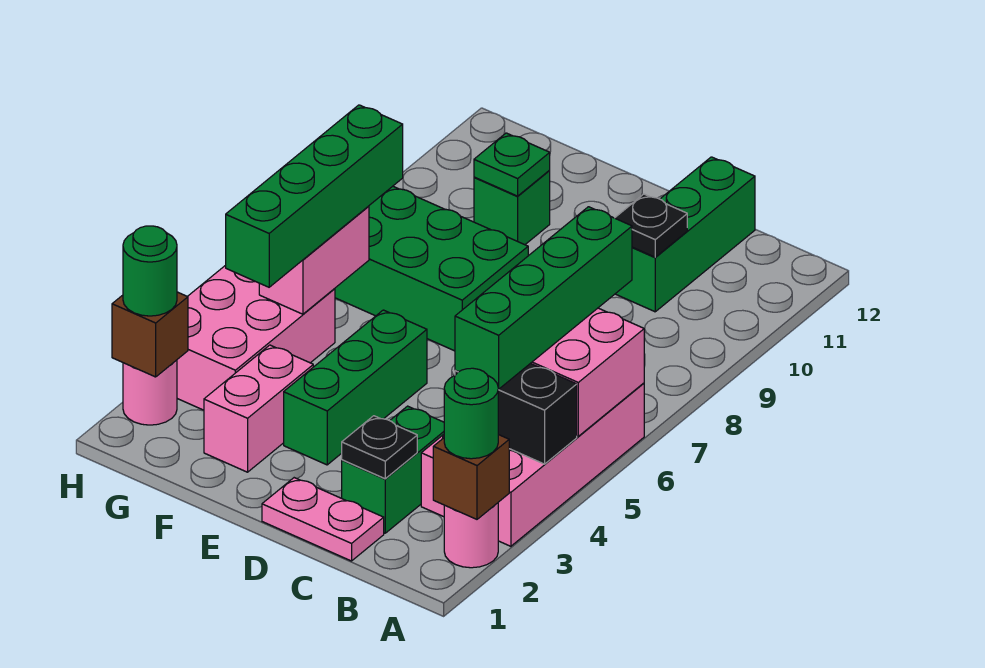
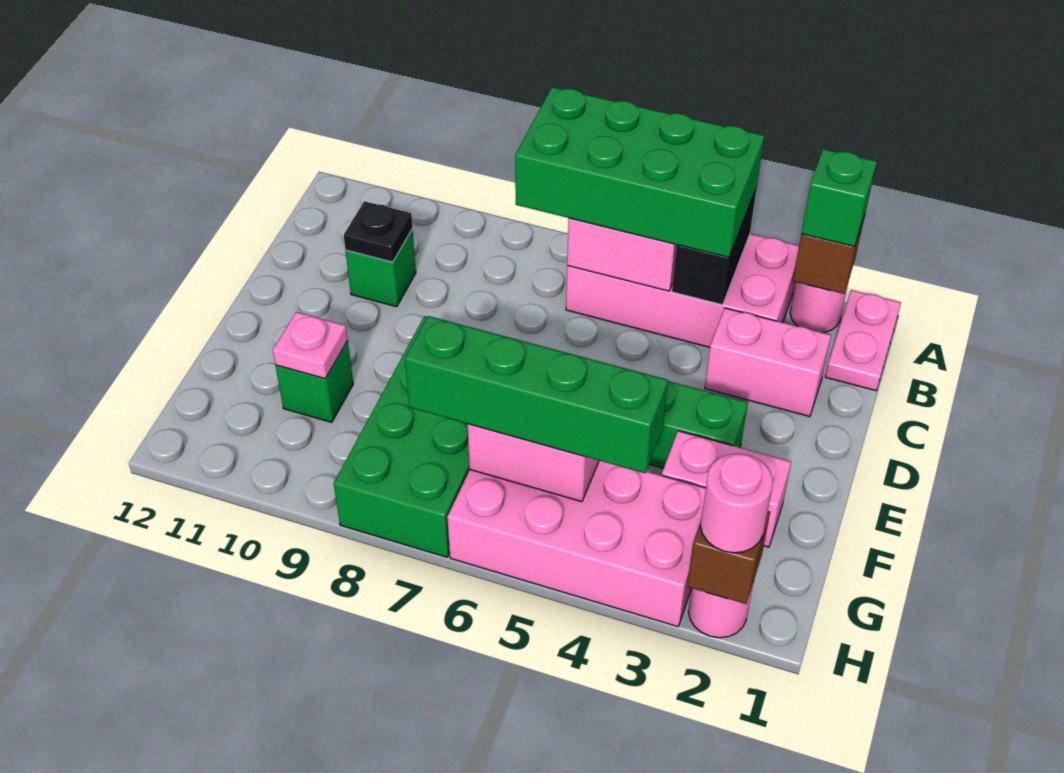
green 1x1 round brick [444,368,498,459] -> green 1x1 brick [801,149,877,247]
green 1x4 brick [455,207,632,389] -> green 2x4 brick [515,87,764,257]
pink 1x2 plate [262,478,384,561] -> pink 1x2 plate moved to [825,290,901,391]
green 1x2 brick [342,406,444,533] -> pink 1x2 brick [705,308,831,417]
black 1x1 plate [342,416,417,479] -> none
green 1x3 brick [616,157,755,312] -> green 1x1 brick [345,229,416,307]
green 1x1 plate [474,133,550,196] -> pink 1x1 plate [273,312,348,379]
pink 2x3 brick [177,265,335,410] -> pink 2x4 brick [447,461,706,627]
green 1x1 round brick [123,226,177,316] -> pink 1x1 round brick [701,453,773,553]

